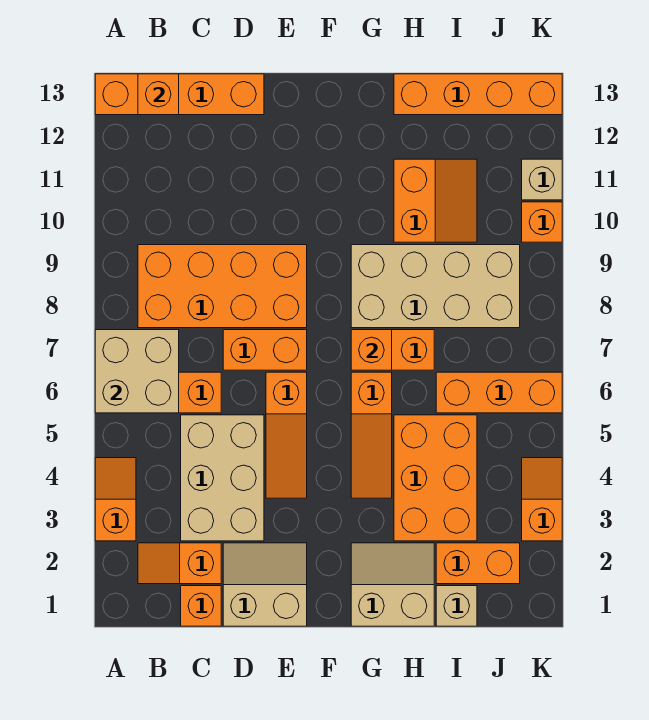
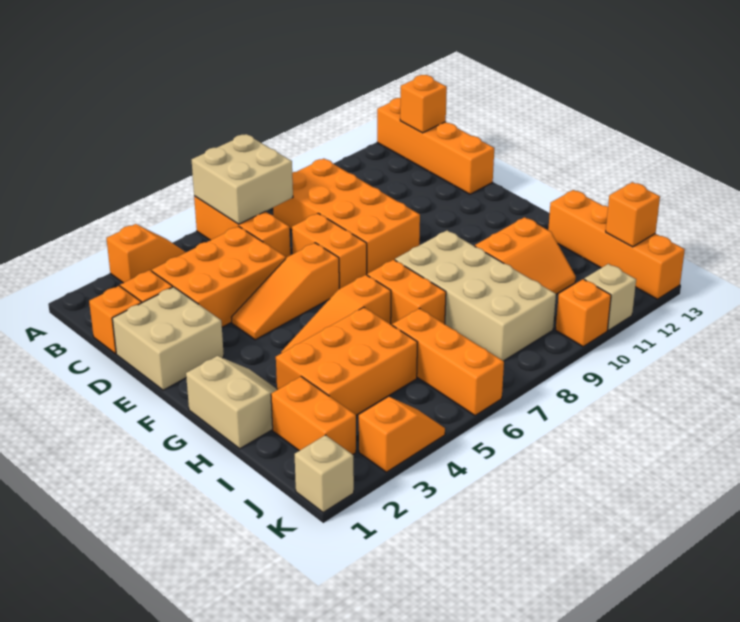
tan 2x3 brick [181,415,264,541] -> orange 2x3 brick [152,226,286,327]
tan 2x2 slope [223,543,307,626] -> tan 2x2 brick [112,287,224,390]
orange 1x1 brick [351,330,392,370] -> orange 1x1 brick moved to [606,182,660,247]
tan 1x1 brick [436,586,477,626] -> tan 1x1 brick moved to [295,435,354,512]

